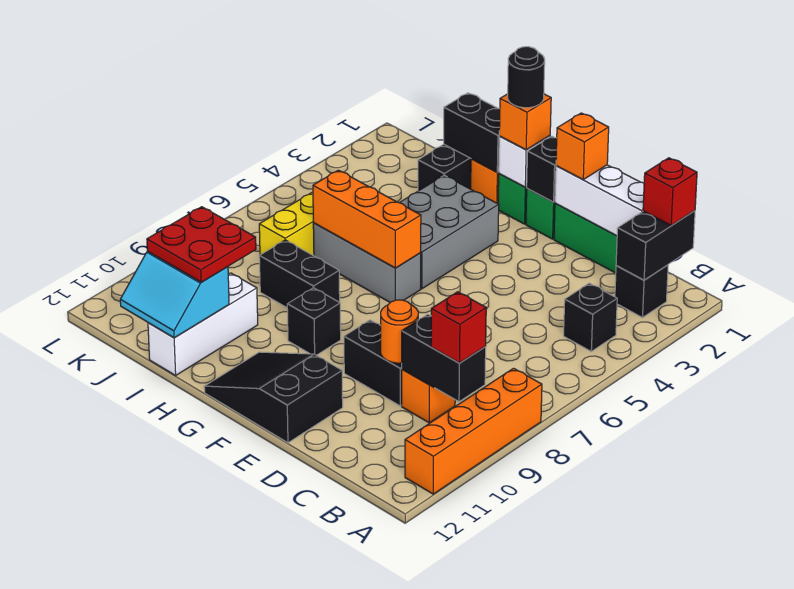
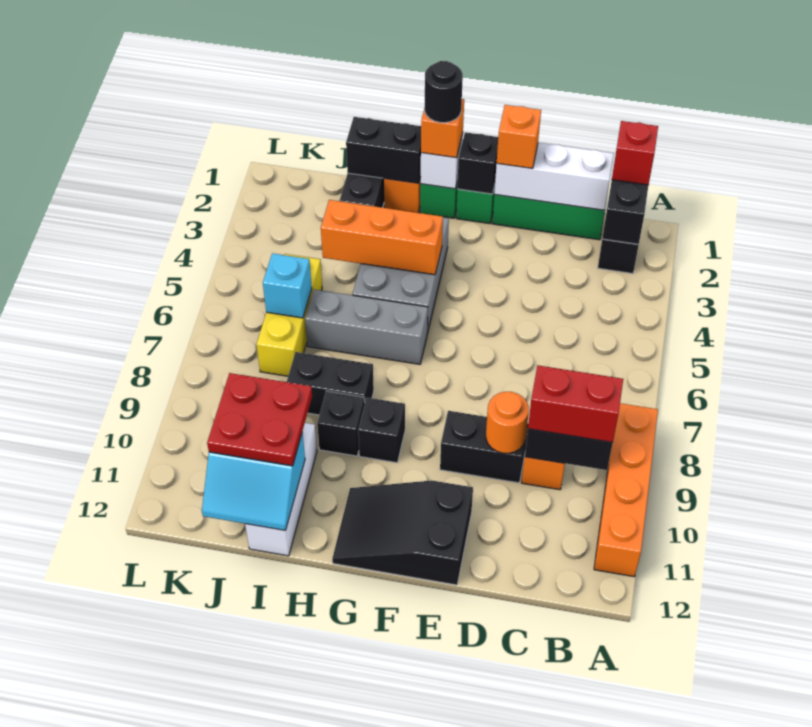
black 1x1 brick [564,283,617,351] -> black 1x1 brick moved to [317,391,365,456]
red 1x1 brick [431,292,486,363] -> red 1x2 brick [528,365,623,443]
orange 1x3 brick [313,170,421,268] -> orange 1x3 brick moved to [321,200,443,275]
none -> cyan 1x1 brick [263,253,312,318]

